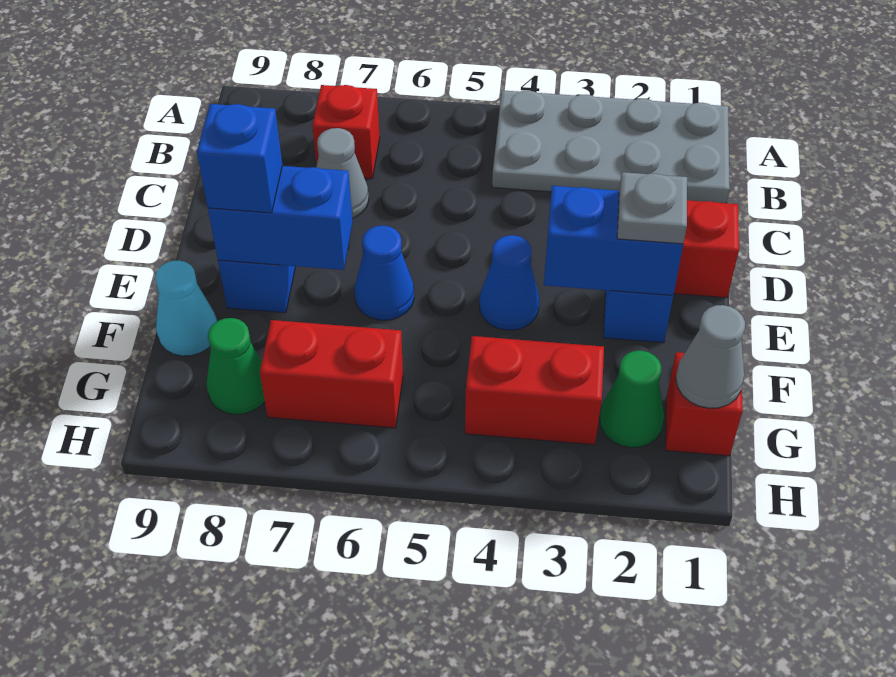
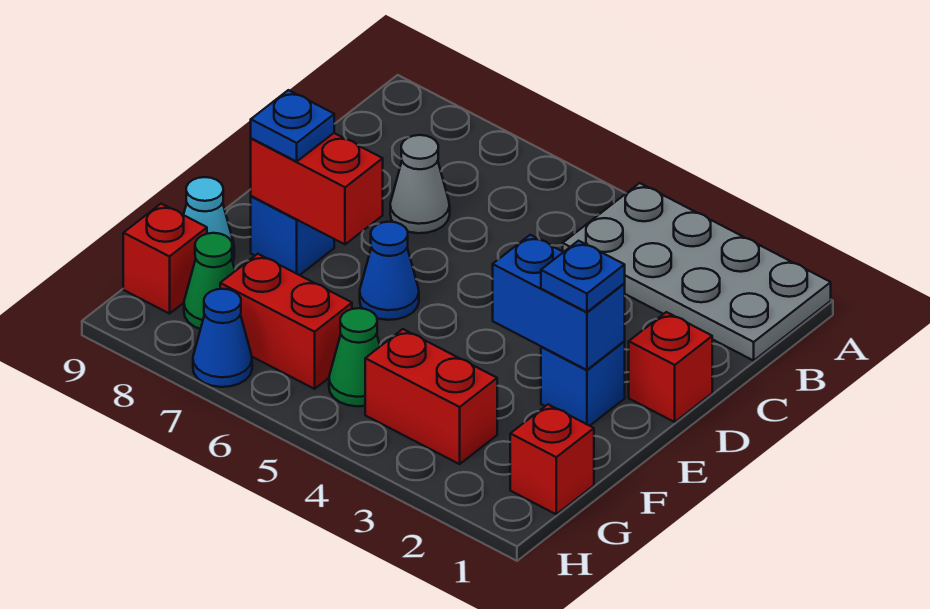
red 1x1 brick [312,85,380,179] -> red 1x1 brick moved to [123,204,207,314]
grey 1x1 plate [617,172,687,244] -> blue 1x1 plate [541,241,625,312]
blue 1x1 cone [479,235,539,330] -> blue 1x1 cone moved to [193,289,252,387]
blue 1x2 brick [208,166,353,270] -> red 1x2 brick [251,133,383,244]
blue 1x1 brick [197,104,282,213] -> blue 1x1 plate [251,90,334,161]
grey 1x1 cone [676,305,745,408] -> none
green 1x1 cone [600,351,664,448] -> green 1x1 cone moved to [329,308,380,406]

